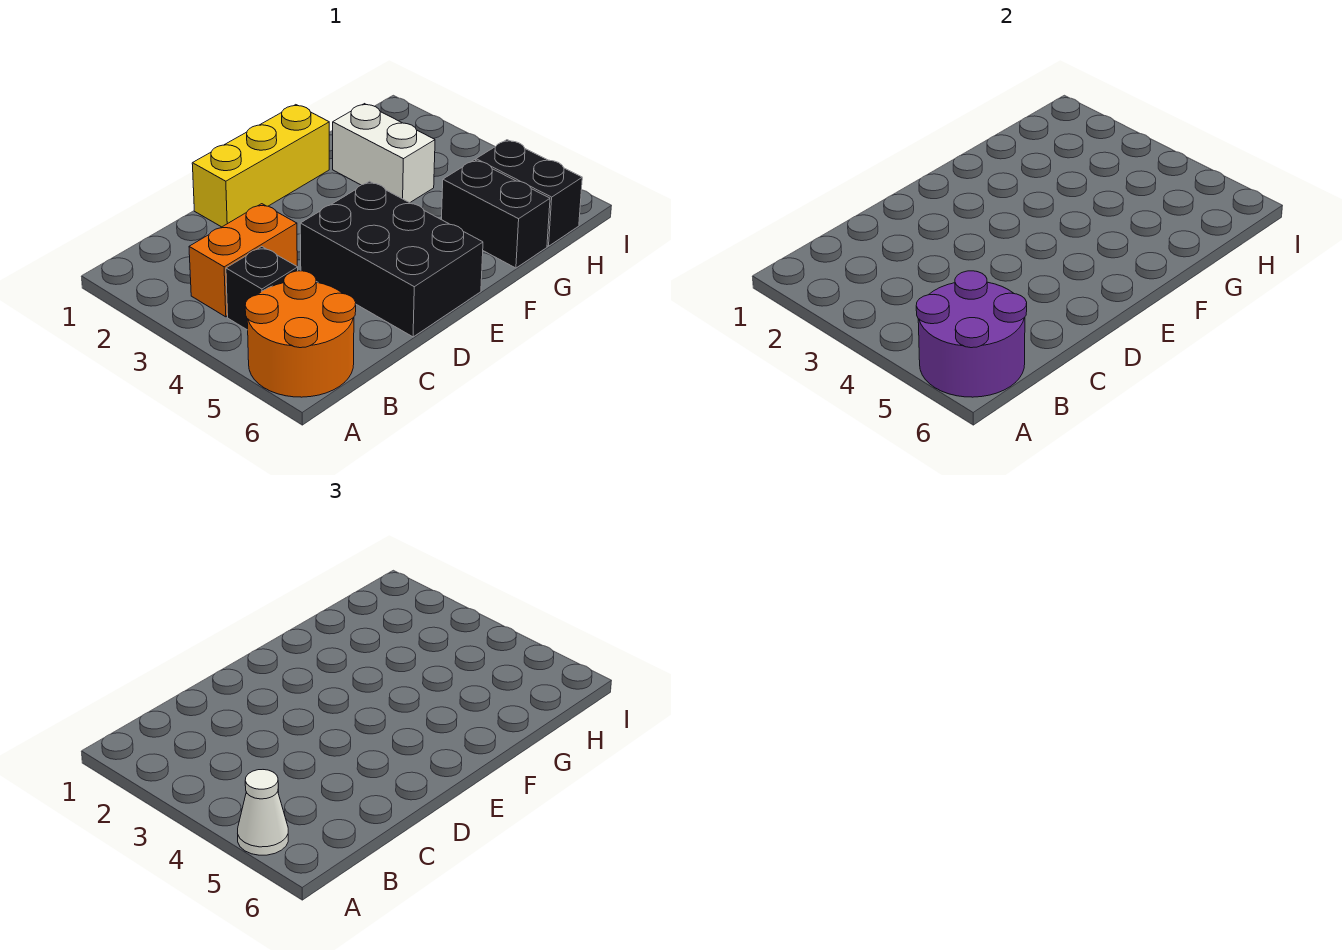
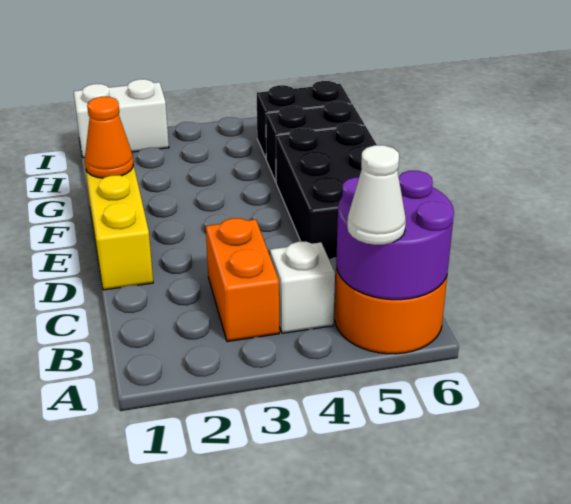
black 1x1 brick [226,247,298,330] -> white 1x1 brick [270,242,335,333]
black 2x3 brick [300,181,483,337] -> black 2x3 brick turned to [276,123,377,259]
none -> orange 1x1 cone [85,97,133,178]
white 1x2 brick [333,104,435,203] -> white 1x2 brick moved to [74,79,169,158]

